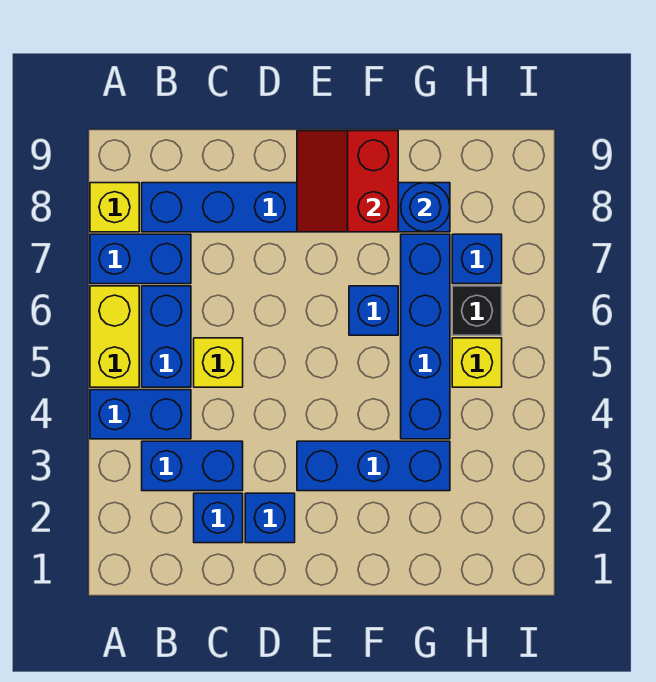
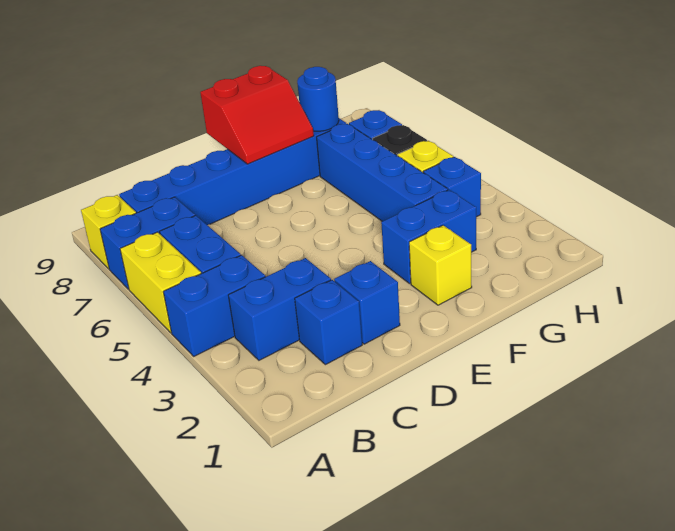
yellow 1x1 brick [194,338,243,387] -> yellow 1x1 brick moved to [409,225,472,305]
blue 1x3 brick [297,441,450,491] -> blue 1x2 brick [381,190,476,284]
red 2x2 slope [297,131,398,232] -> red 2x2 slope turned to [200,66,314,164]
blue 1x1 brick [349,286,398,335] -> blue 1x1 brick moved to [423,157,481,217]

